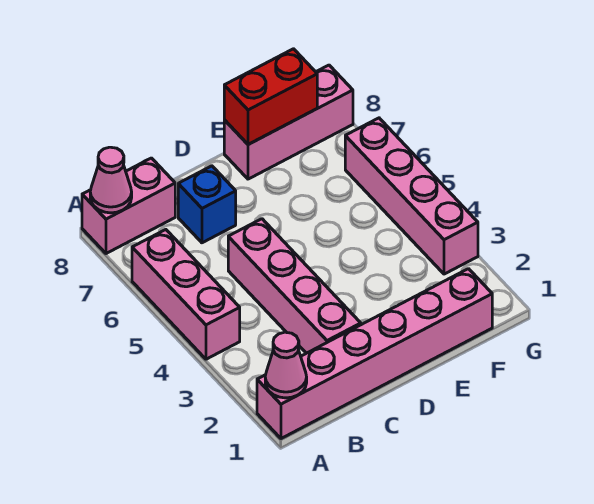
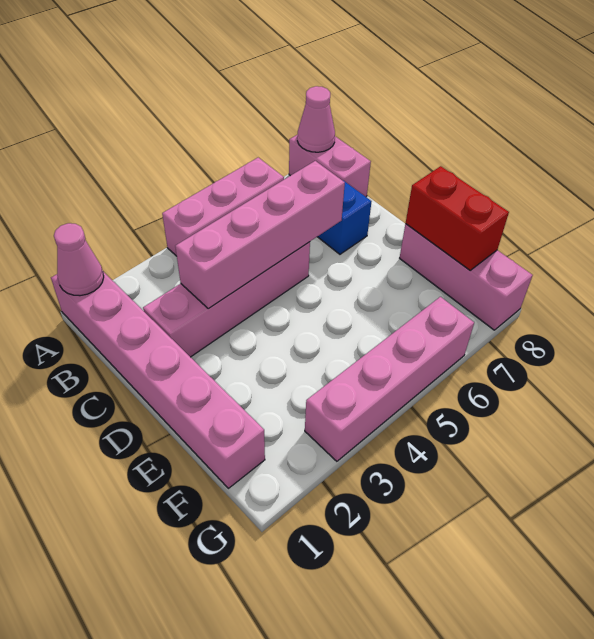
none -> pink 1x4 brick [175,161,345,309]

